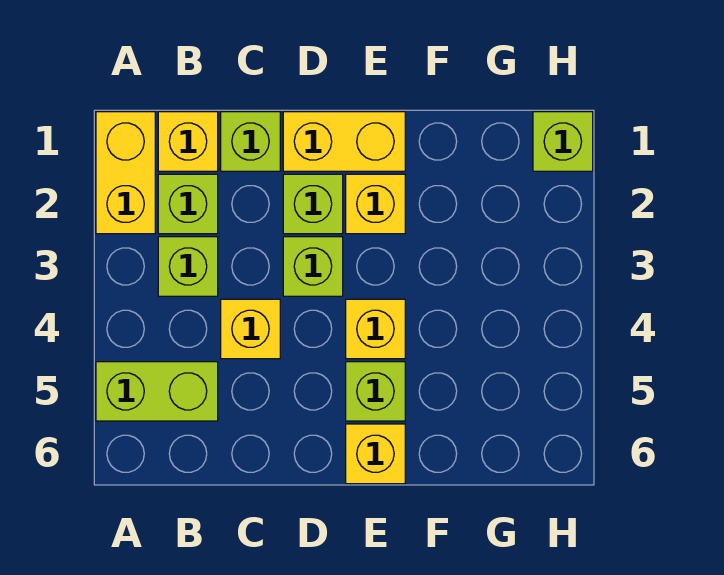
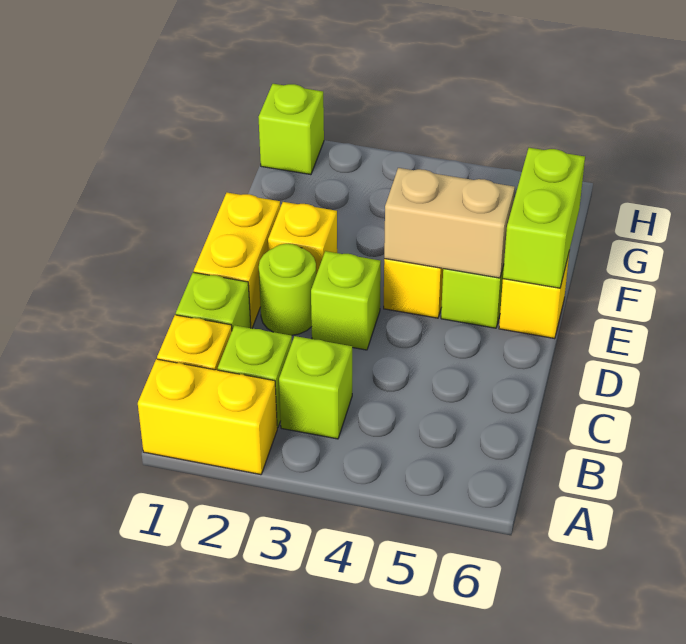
lime 1x2 brick [96,362,218,421] -> lime 1x2 brick moved to [503,148,585,288]
yellow 1x1 brick [221,299,280,359] -> none
lime 1x1 brick [283,174,343,234] -> lime 1x1 round brick [259,244,316,335]
none -> tan 1x2 brick [384,168,515,278]

